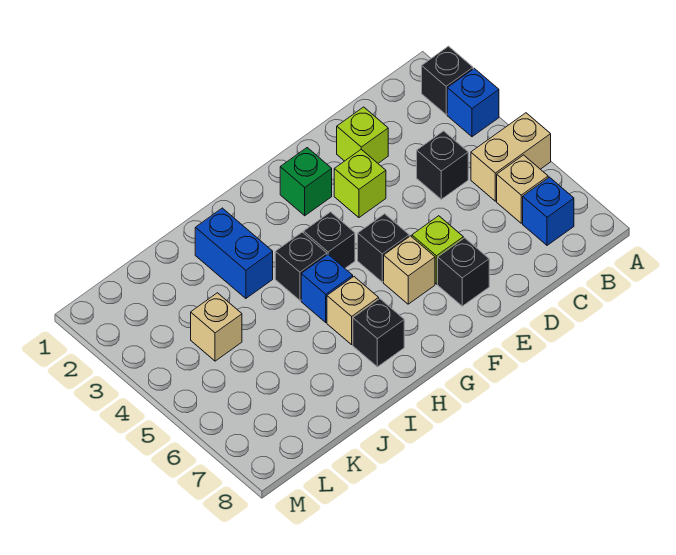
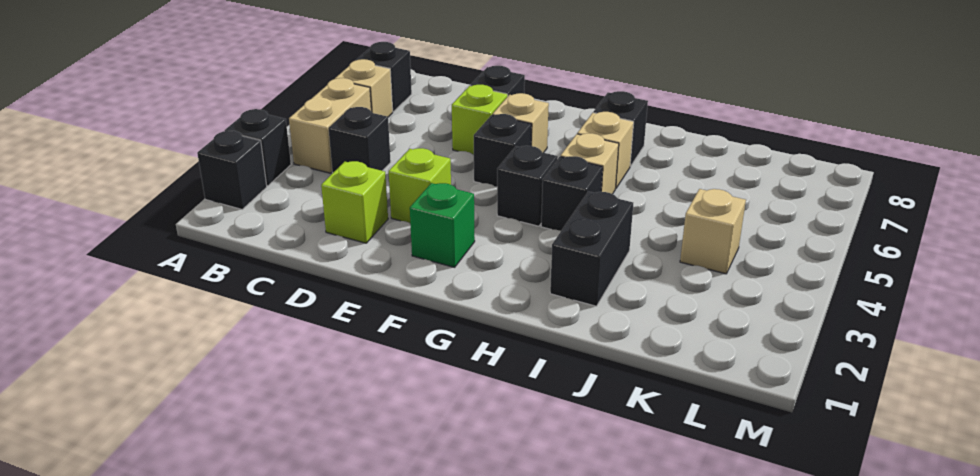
blue 1x1 brick [447,68,499,137] -> black 1x1 brick [225,109,291,186]
tan 1x2 brick [471,113,551,201] -> tan 1x2 brick turned to [289,78,371,173]
blue 1x1 brick [523,177,574,245] -> black 1x1 brick [356,42,412,112]
blue 1x1 brick [301,254,353,322] -> tan 1x1 brick [561,133,619,194]
blue 1x2 brick [195,208,273,298] -> black 1x2 brick [550,192,633,306]

